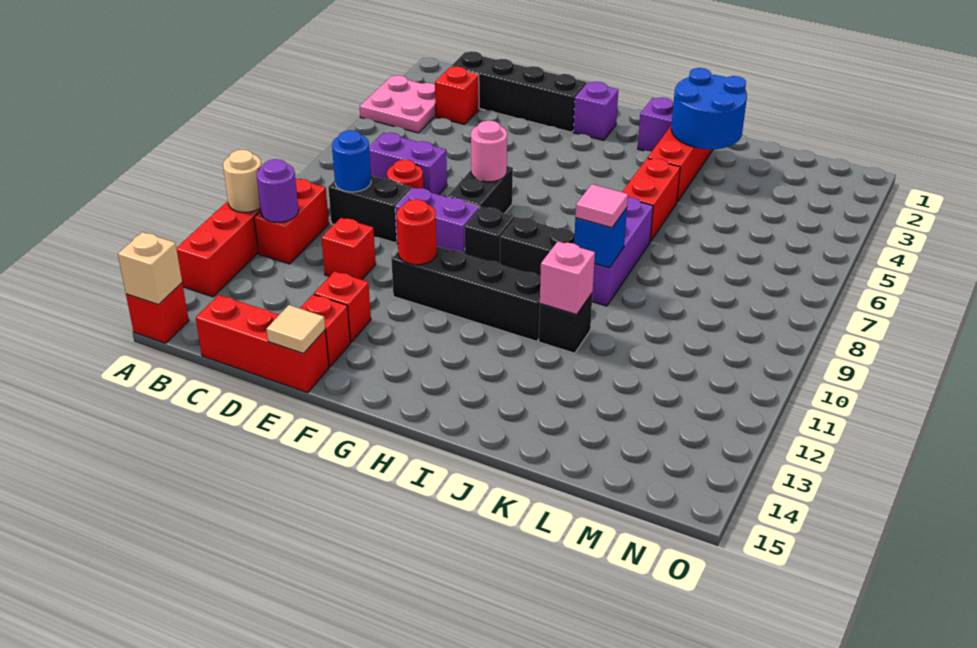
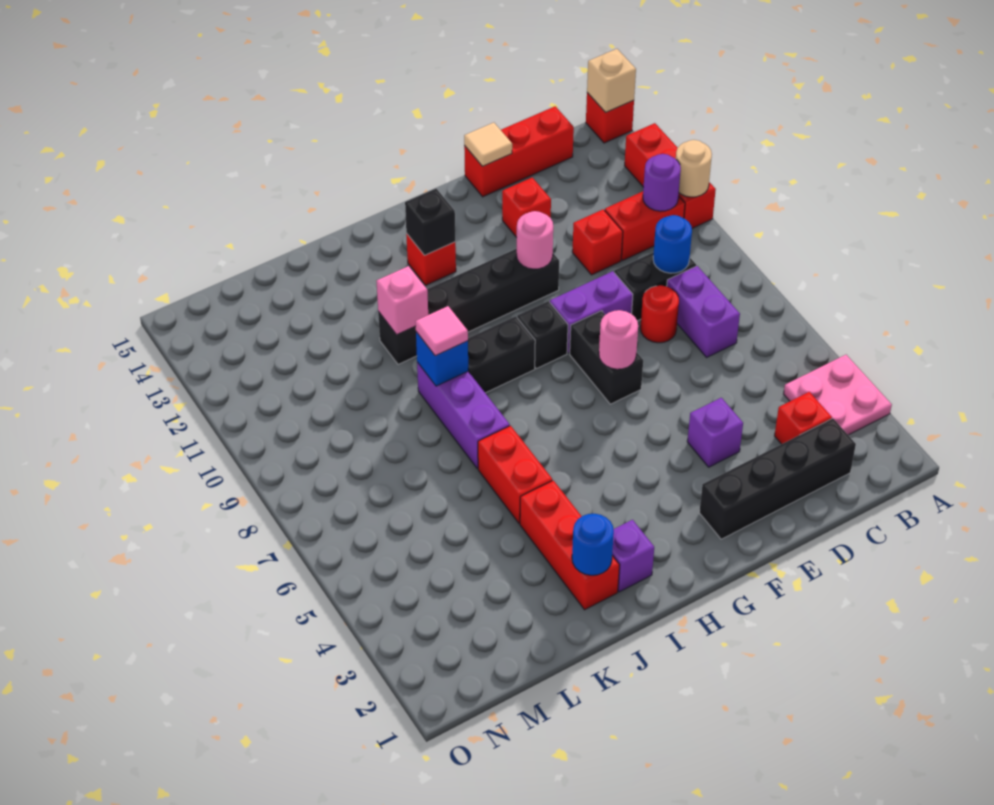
red 1x2 brick [254,179,329,264] -> red 1x2 brick turned to [605,191,685,260]
purple 1x2 brick [369,133,447,195] -> purple 1x2 brick turned to [667,266,740,357]
red 1x1 brick [300,295,350,367] -> red 1x1 brick moved to [406,233,456,285]
red 1x1 round brick [397,199,437,265] -> pink 1x1 round brick [517,211,553,269]
purple 1x1 brick [573,82,618,140] -> purple 1x1 brick moved to [687,398,743,467]
none -> black 1x1 brick [405,189,455,255]
blue 2x2 round brick [671,68,747,149] -> blue 1x1 round brick [572,514,614,575]

